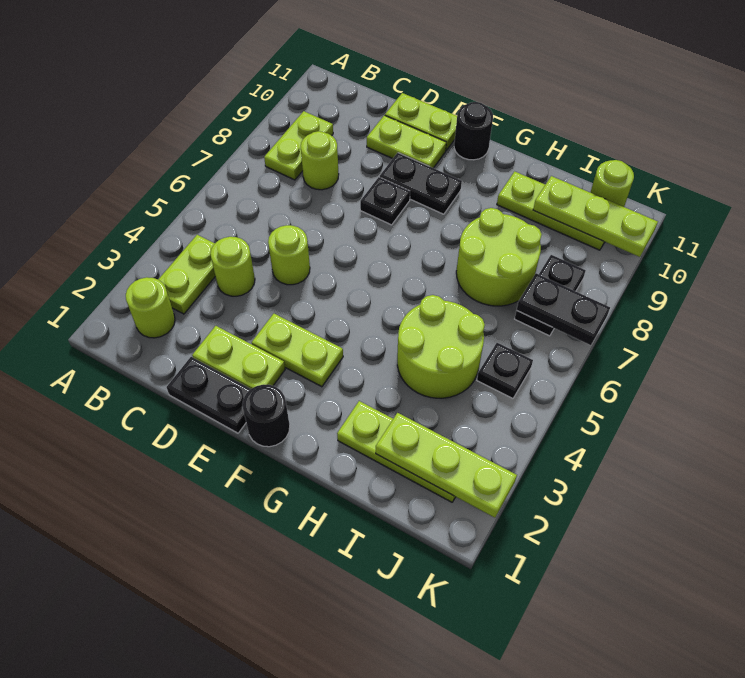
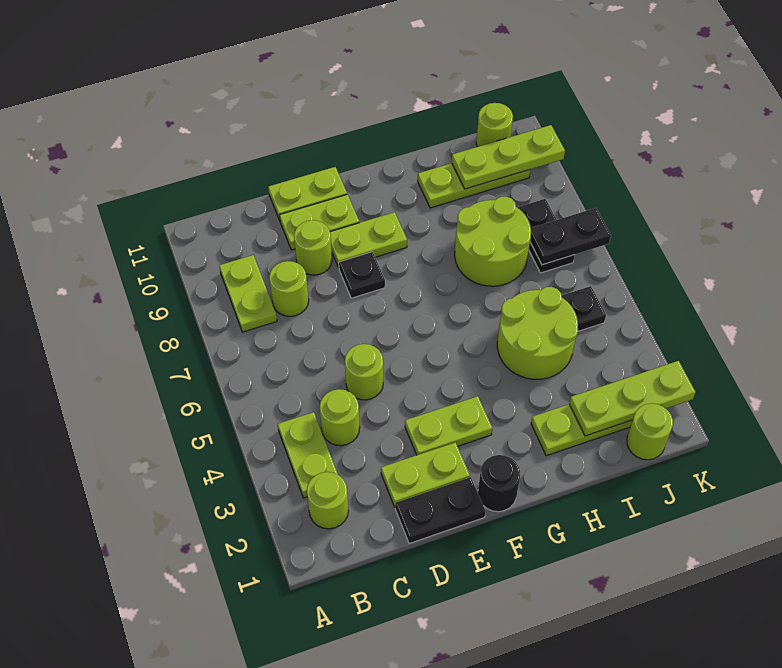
none -> lime 1x1 round brick [294,220,332,275]
black 1x2 plate [380,153,462,214] -> lime 1x2 plate [330,212,407,268]
black 1x1 round brick [454,102,493,160] -> none
none -> lime 1x1 round brick [627,403,673,460]

